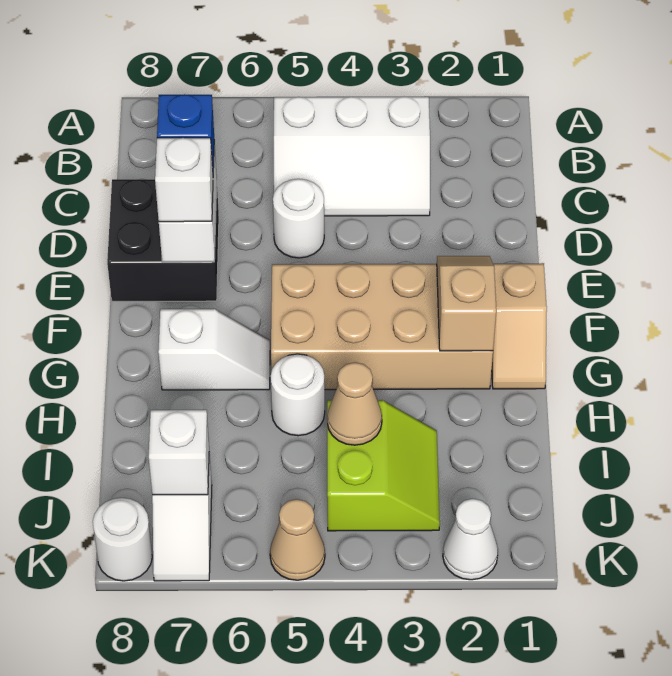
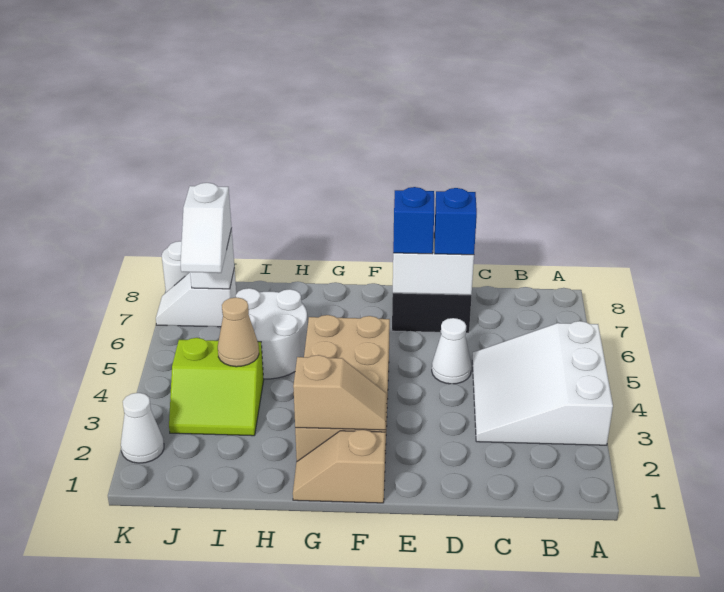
white 2x3 slope [274,96,430,216] -> white 3x3 slope [472,321,613,445]
white 1x1 round brick [273,179,324,258] -> white 1x1 cone [432,318,471,384]
white 1x1 brick [155,138,213,222] -> blue 1x1 brick [393,187,434,254]
white 1x2 slope [158,309,270,390] -> white 1x2 slope moved to [181,183,232,273]
white 1x1 round brick [271,354,325,436] -> white 2x2 round brick [236,288,307,379]
tan 1x1 cone [270,499,325,580] -> none

